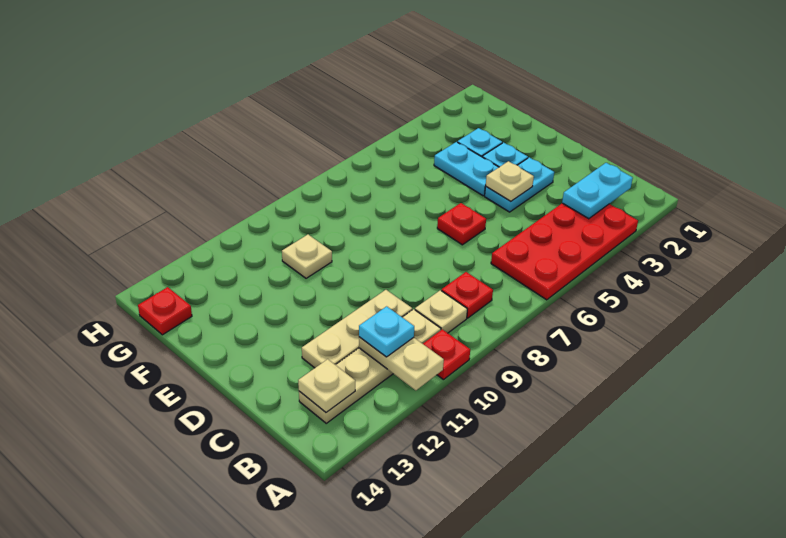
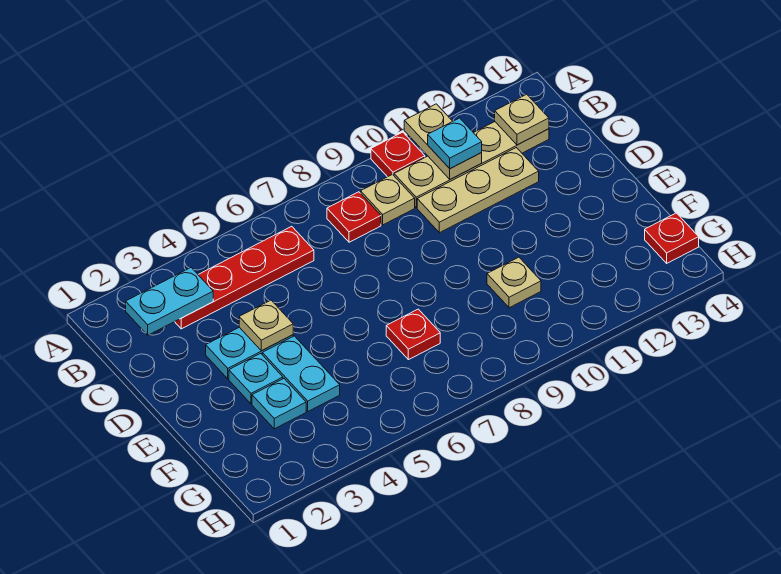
red 2x4 plate [491,203,638,300] -> red 1x4 plate [175,226,314,329]
red 1x1 plate [437,203,486,245] -> red 1x1 plate moved to [386,309,440,360]

